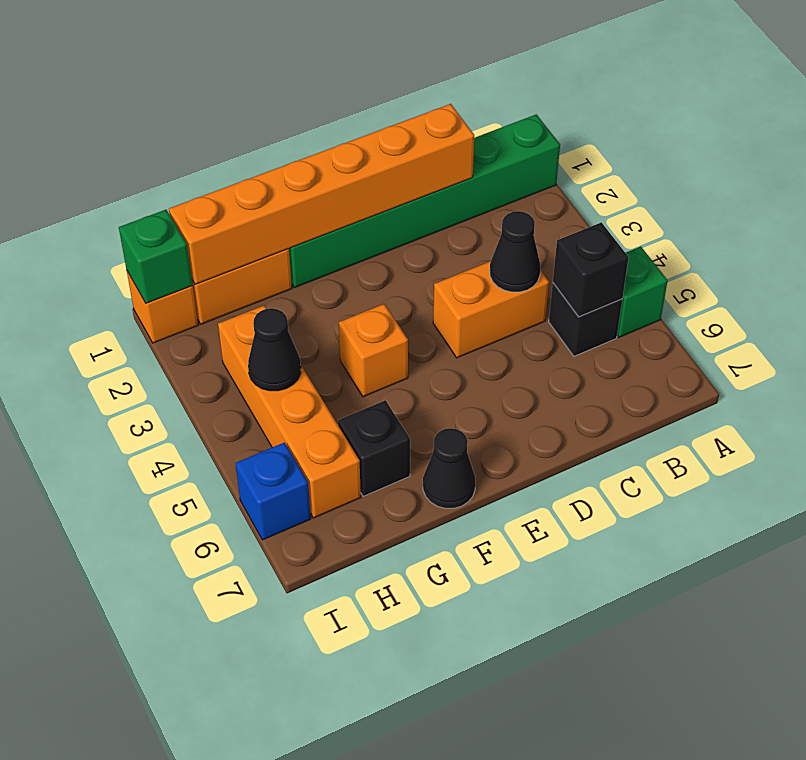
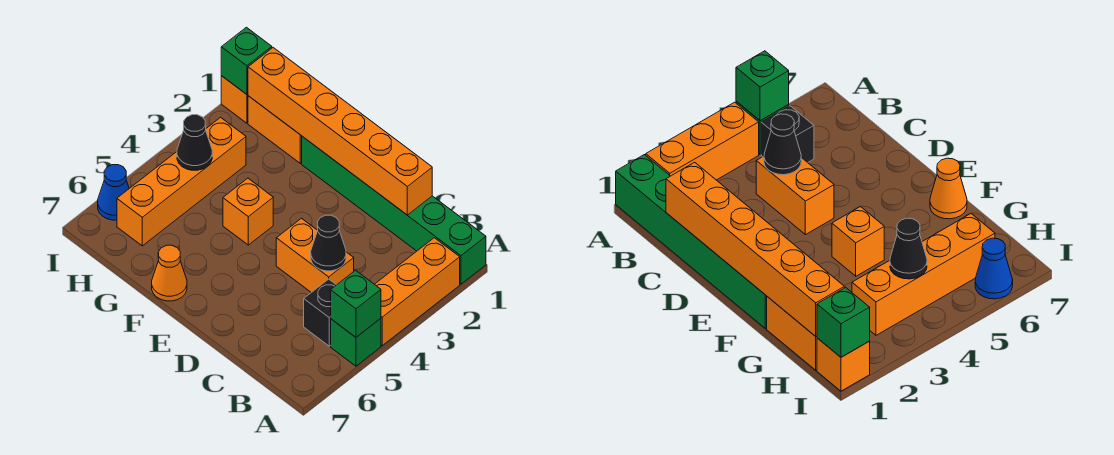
none -> orange 1x3 brick [375,238,460,346]
none -> green 1x1 brick [331,270,381,337]
black 1x1 brick [553,222,629,317] -> none
black 1x1 cone [423,428,475,509] -> orange 1x1 cone [152,245,187,301]
black 1x1 brick [338,400,410,496] -> none
blue 1x1 brick [235,442,311,540] -> blue 1x1 cone [98,165,129,220]

